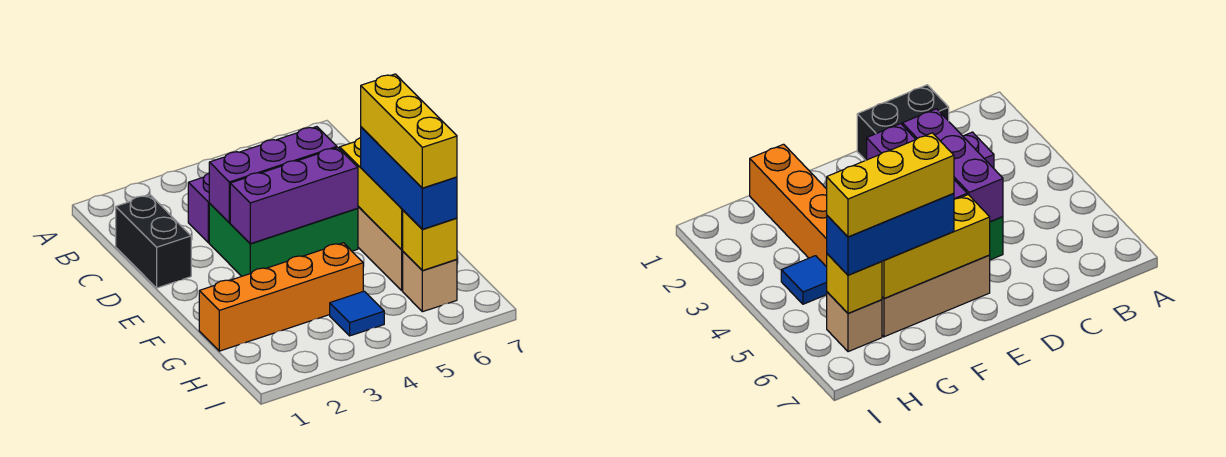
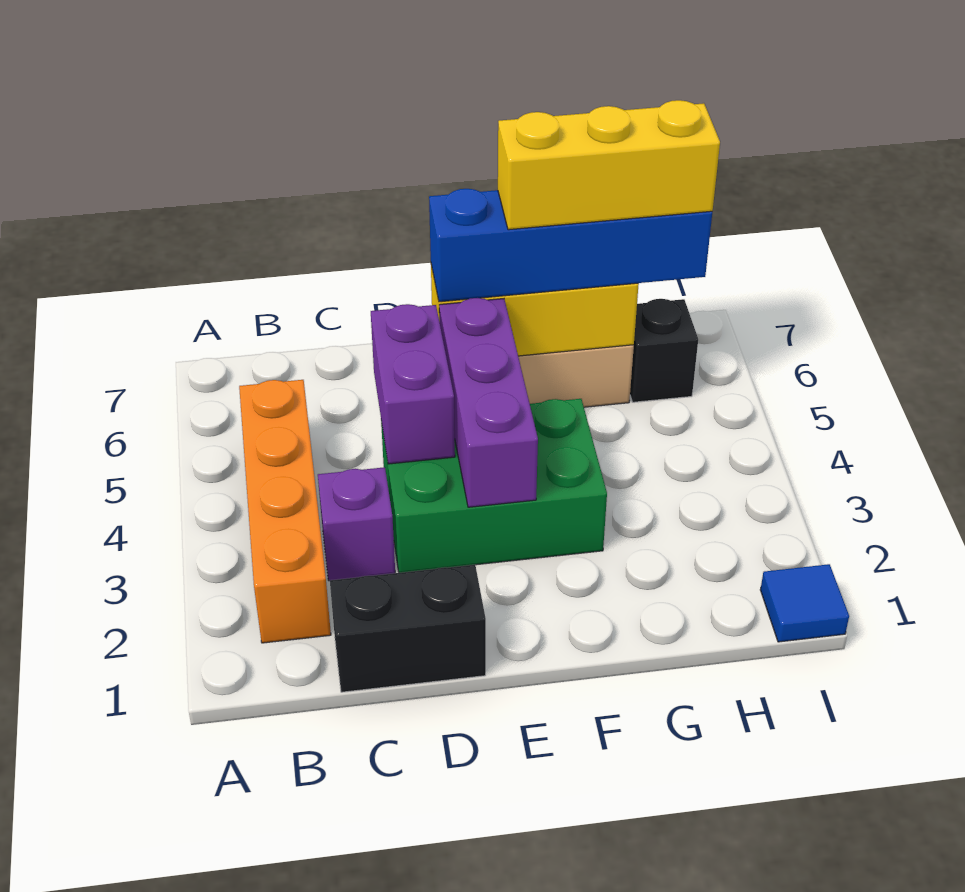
green 2x3 brick [209,204,358,276] -> green 2x3 brick turned to [381,399,607,573]
purple 1x3 brick [209,127,337,223] -> purple 1x2 brick [371,304,455,464]
blue 1x3 brick [361,127,457,229] -> blue 1x4 brick [429,189,712,302]
orange 1x4 brick [199,243,363,351] -> orange 1x4 brick moved to [239,380,331,643]
blue 1x1 tile [330,291,384,336] -> blue 1x1 tile moved to [760,564,849,642]
tan 1x1 brick [403,252,457,312] -> black 1x1 brick [630,299,698,402]
yellow 1x1 brick [402,210,457,271] -> none

